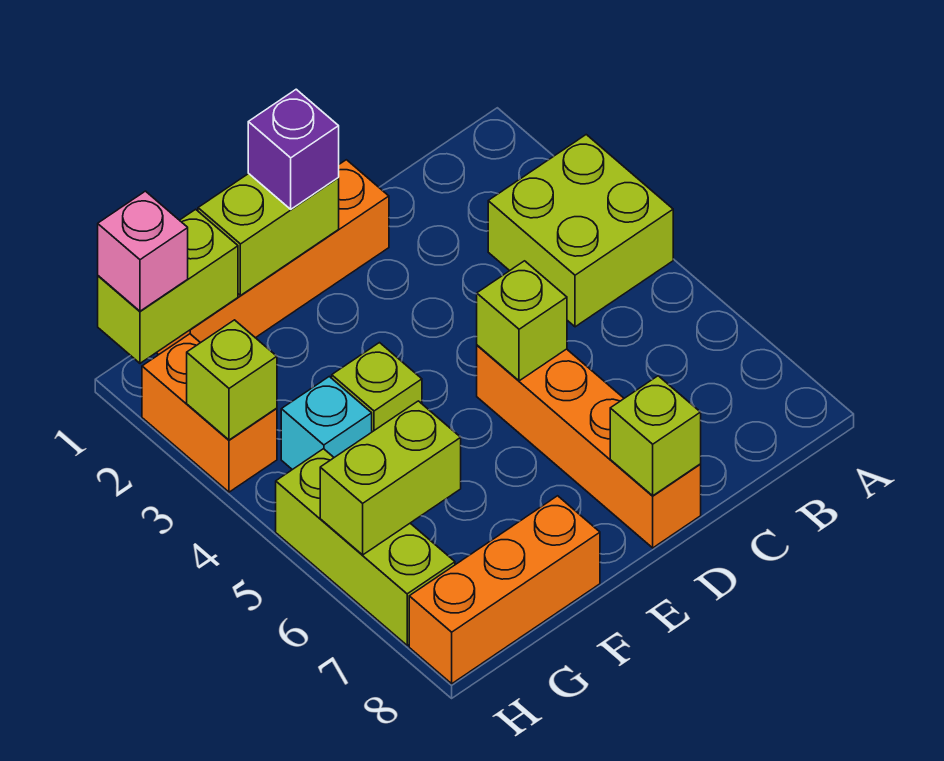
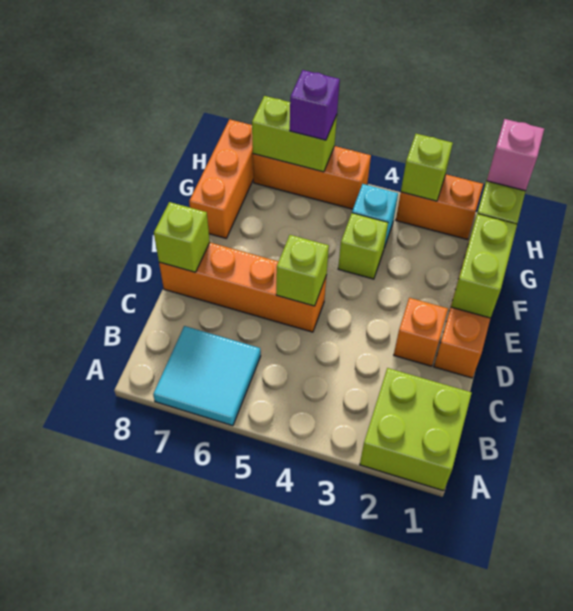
lime 2x2 brick [488,135,673,327] -> lime 2x2 brick moved to [360,368,471,491]
none -> cyan 2x2 tile [153,326,261,426]
none -> orange 1x1 brick [394,298,448,366]
purple 1x1 brick [248,89,339,209] -> purple 1x1 brick moved to [290,70,340,140]
lime 1x2 brick [320,401,461,555] -> lime 1x2 brick turned to [252,96,337,172]
lime 1x3 brick [276,449,455,645] -> orange 1x3 brick [253,146,371,209]

